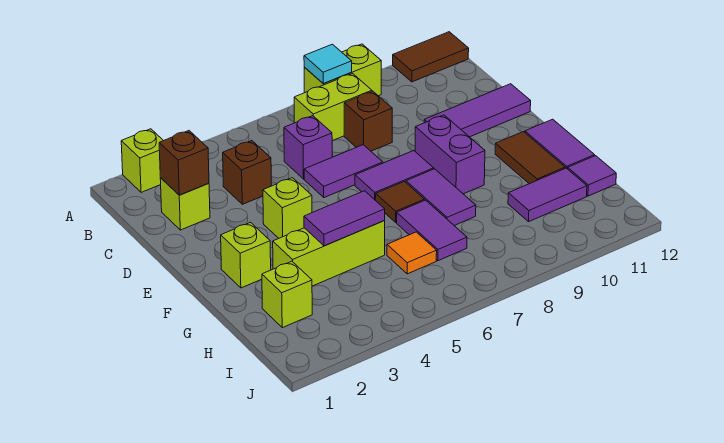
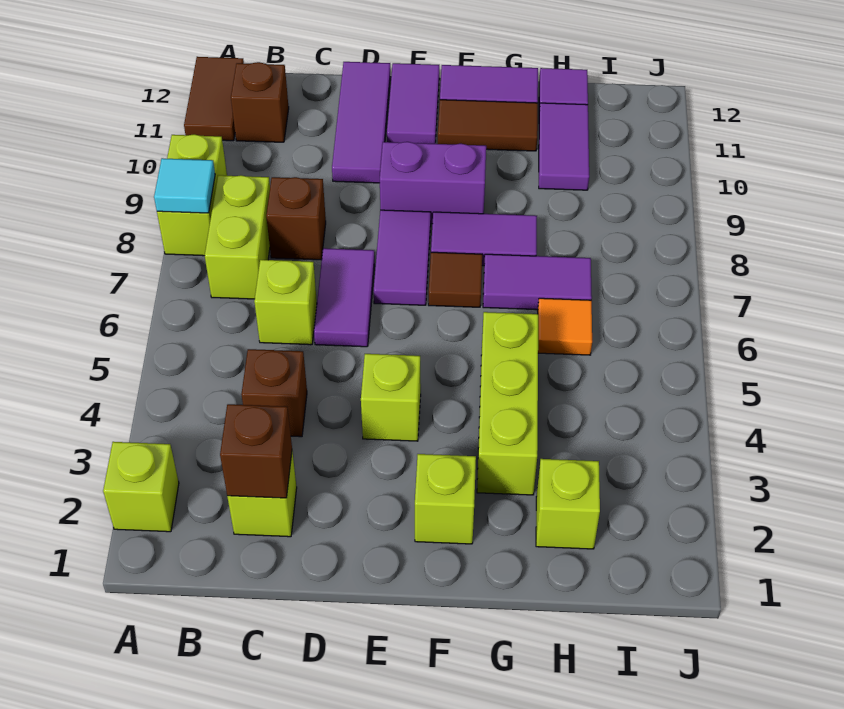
none -> brown 1x1 brick [231,62,289,142]
purple 1x1 brick [284,116,332,179] -> lime 1x1 brick [254,260,317,345]
purple 1x2 tile [304,191,385,246] -> purple 1x2 tile moved to [387,63,439,144]

